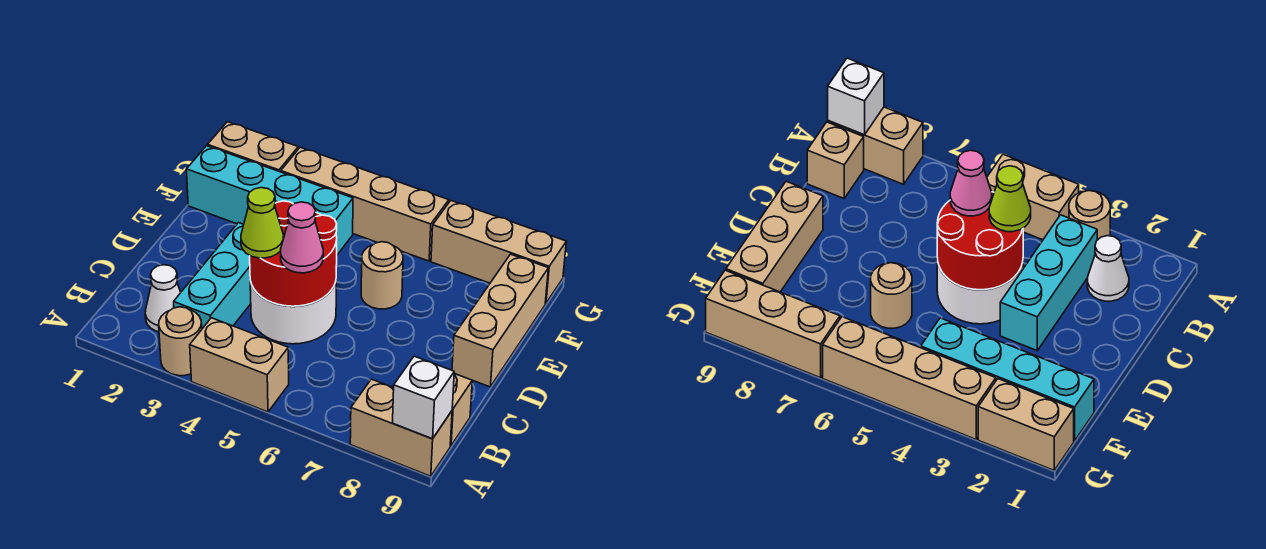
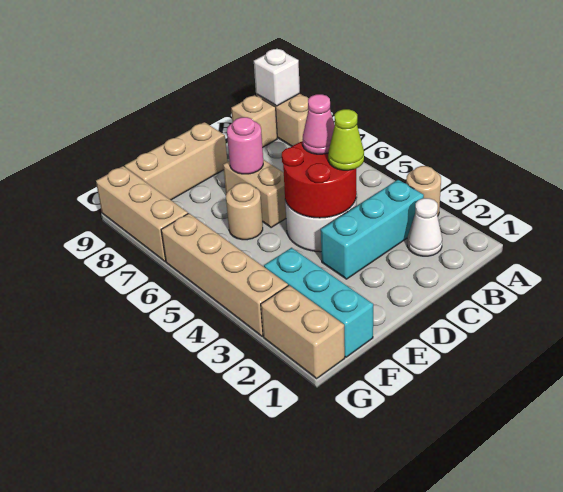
tan 1x2 brick [190,318,289,412] -> tan 1x2 brick moved to [223,160,286,228]
none -> pink 1x1 round brick [227,117,263,174]
cyan 1x4 brick [187,146,353,255] -> cyan 1x3 brick [264,248,373,357]

